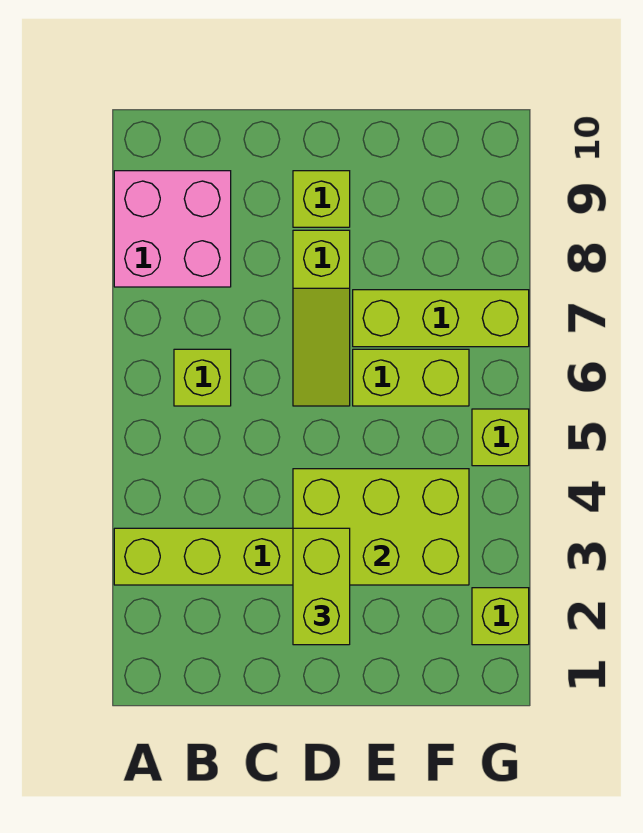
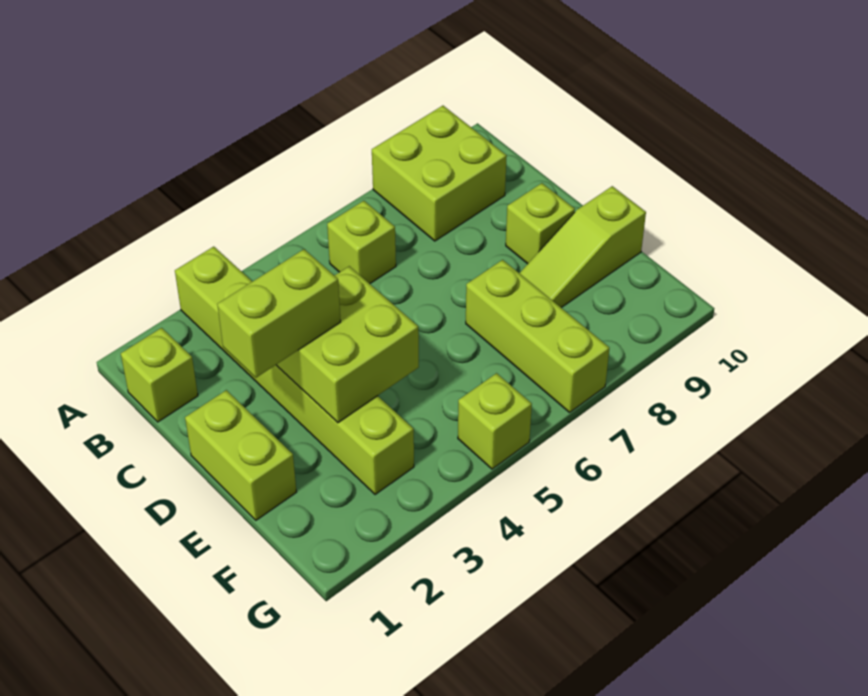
pink 2x2 brick [114,171,231,287] -> lime 2x2 brick [372,106,507,241]
lime 2x3 brick [293,469,469,585] -> lime 2x2 brick [276,266,419,423]
lime 1x3 slope [293,230,350,406] -> lime 1x3 slope moved to [520,186,646,308]
lime 1x2 brick [353,349,469,406] -> lime 1x2 brick moved to [185,390,296,520]
lime 1x1 brick [472,588,529,645] -> lime 1x1 brick moved to [121,328,198,422]

